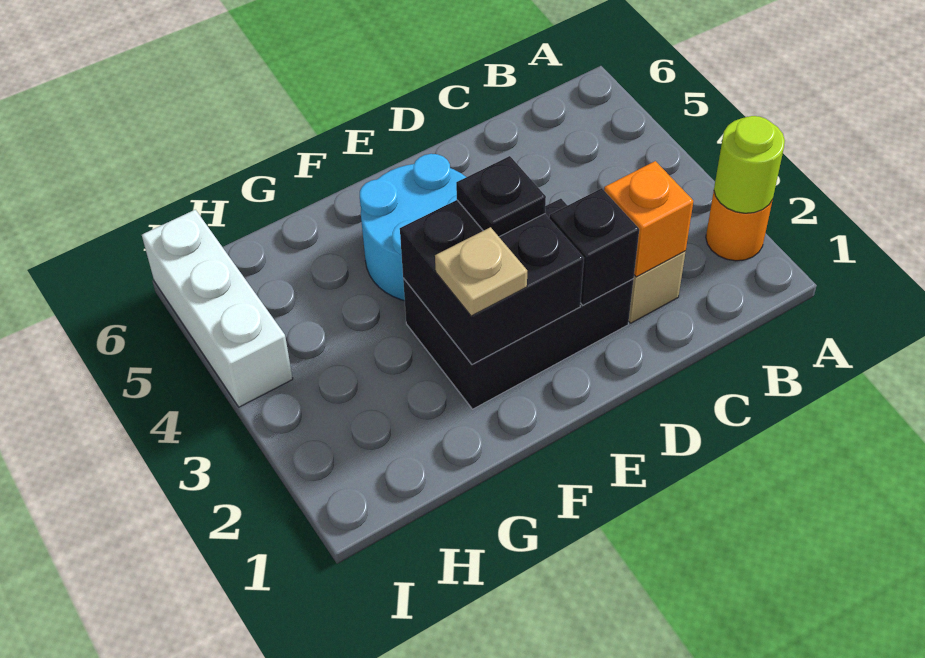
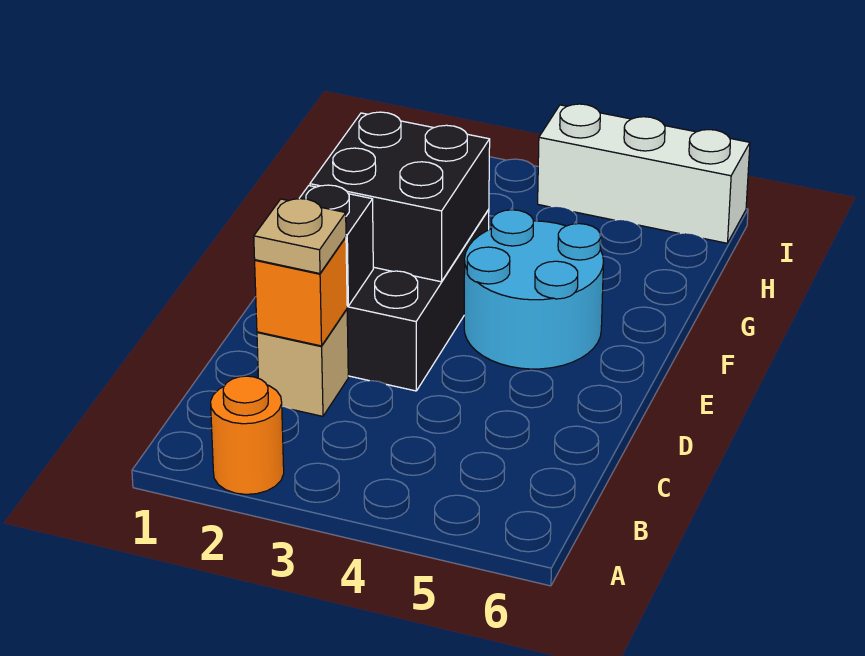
lime 1x1 round brick [714,116,785,213] -> none
black 1x1 plate [456,156,546,237] -> none
tan 1x1 plate [435,227,527,316] -> tan 1x1 plate moved to [254,199,346,274]

